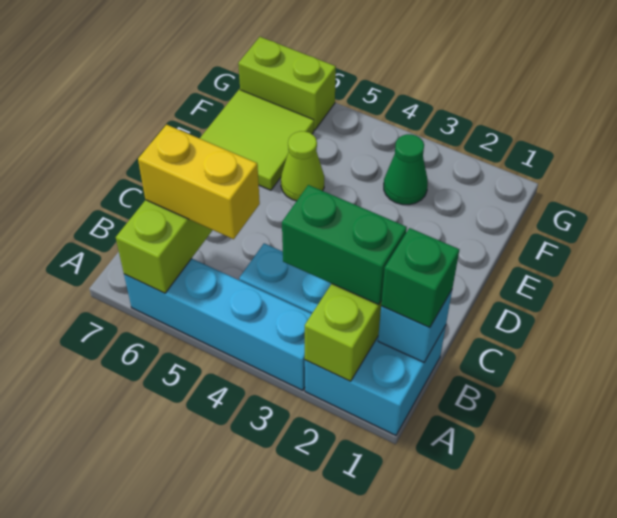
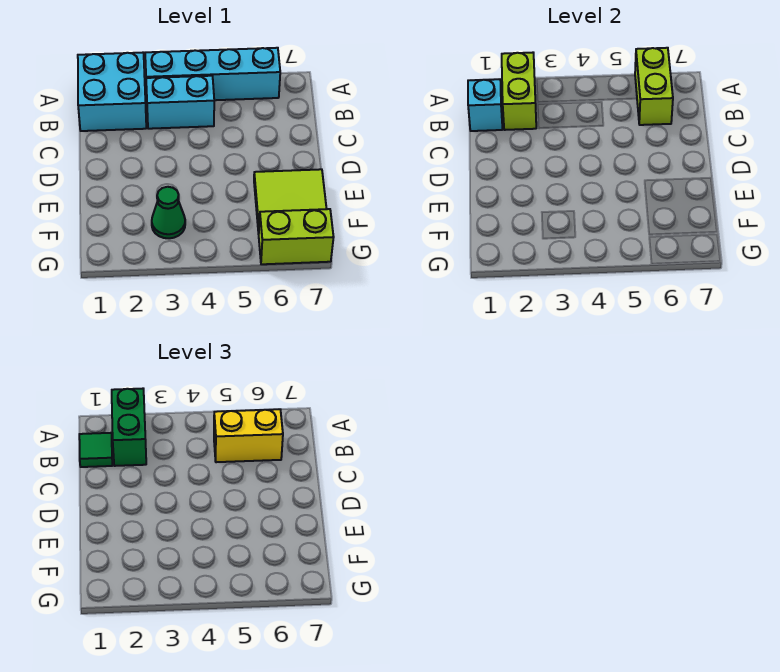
green 1x1 brick [381,228,459,328] -> green 1x1 tile [79,433,113,467]
green 1x2 brick [282,185,407,305] -> green 1x2 brick turned to [112,389,146,466]
lime 1x1 cone [281,131,324,201] -> none

